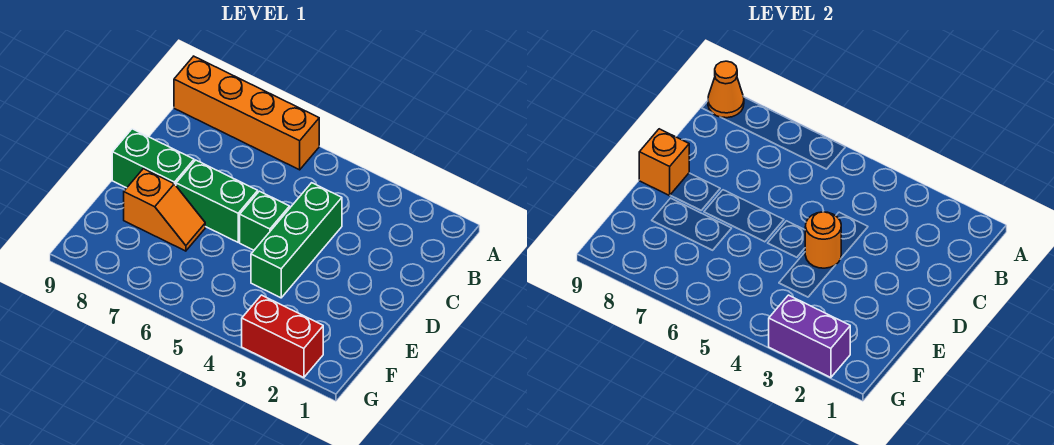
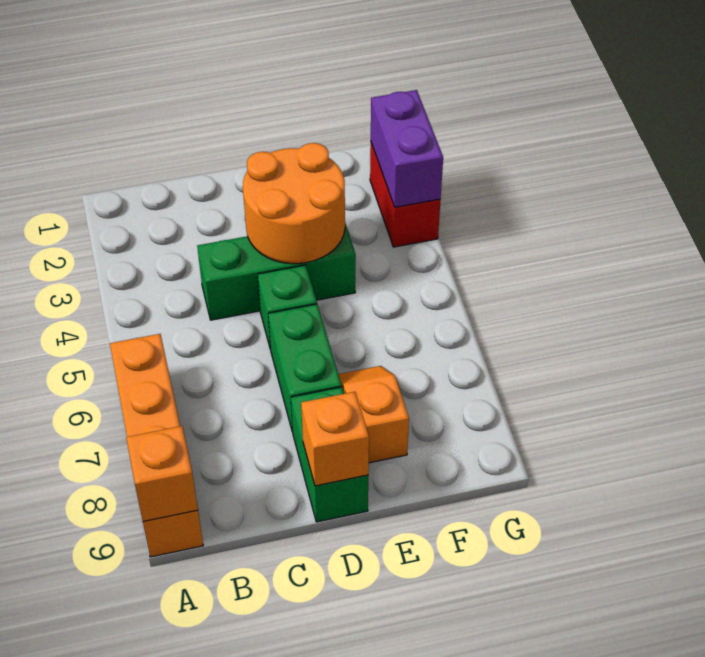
orange 1x1 cone [708,61,744,118] -> orange 1x1 brick [126,426,198,521]
orange 1x1 round brick [805,212,841,268] -> orange 2x2 round brick [243,143,345,264]

